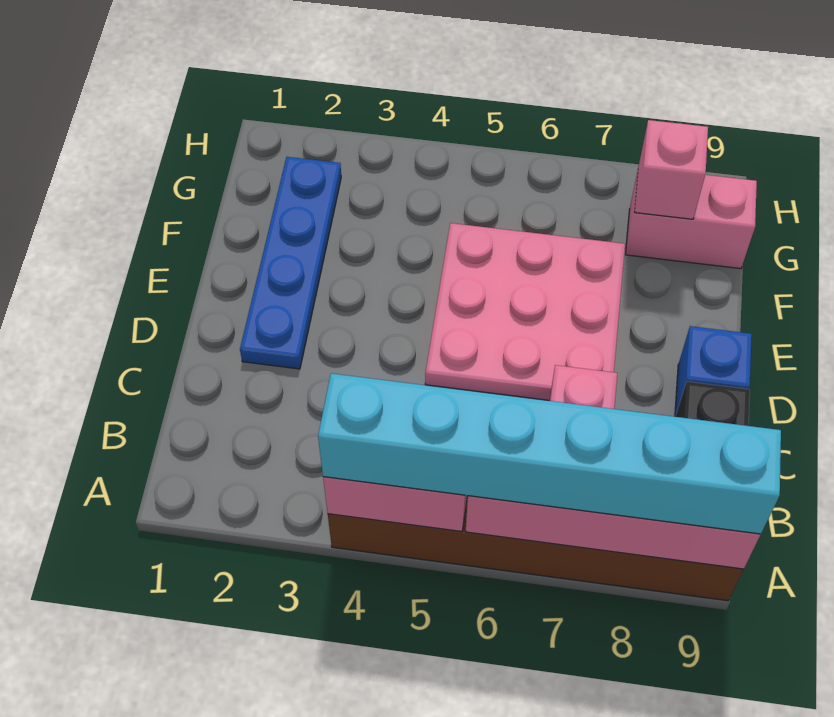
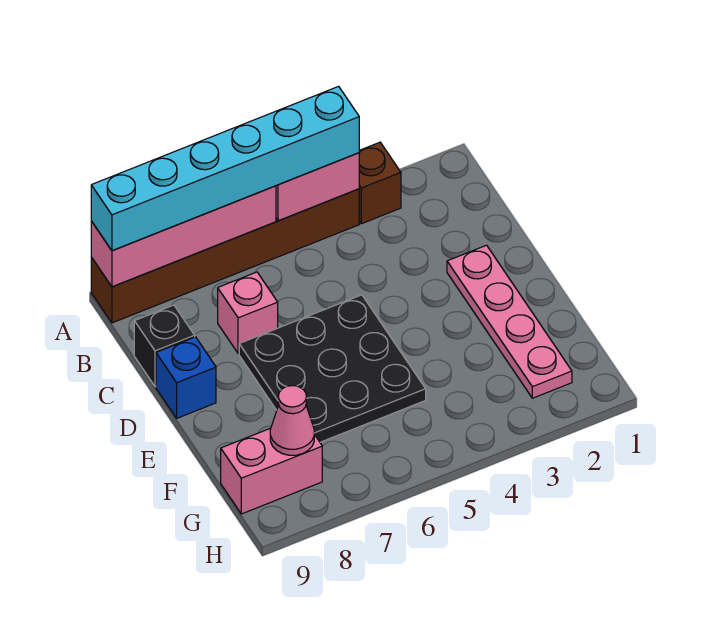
none -> brown 1x1 brick [359,142,401,224]
blue 1x4 plate [240,157,341,369] -> pink 1x4 plate [447,245,572,398]
pink 3x3 plate [425,223,625,400] -> black 3x3 plate [239,295,426,442]
pink 1x1 brick [634,120,708,219] -> pink 1x1 cone [270,386,314,455]

